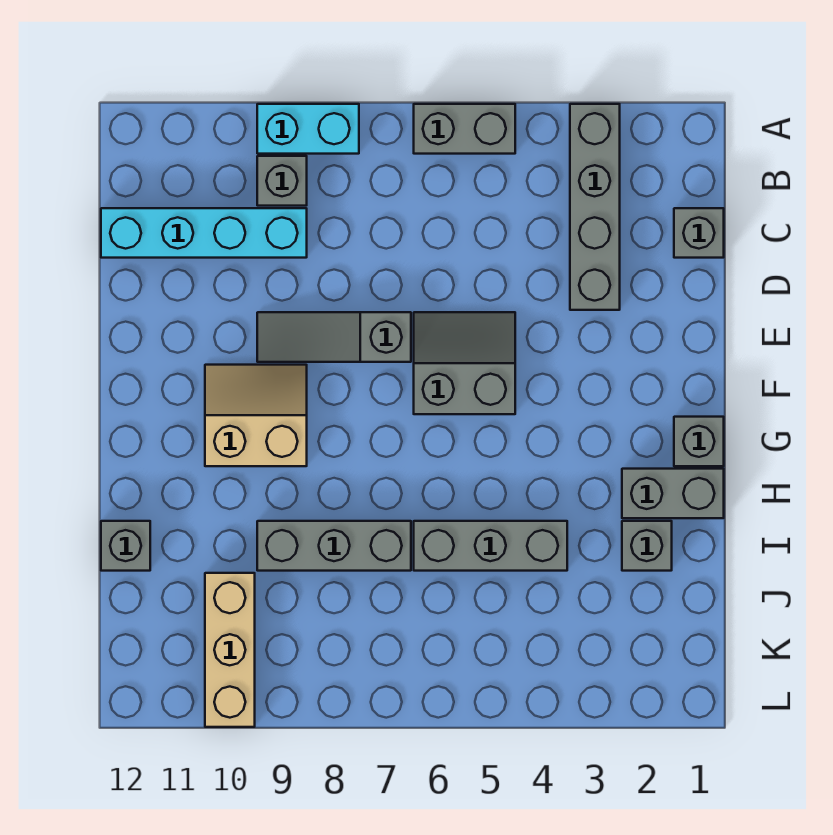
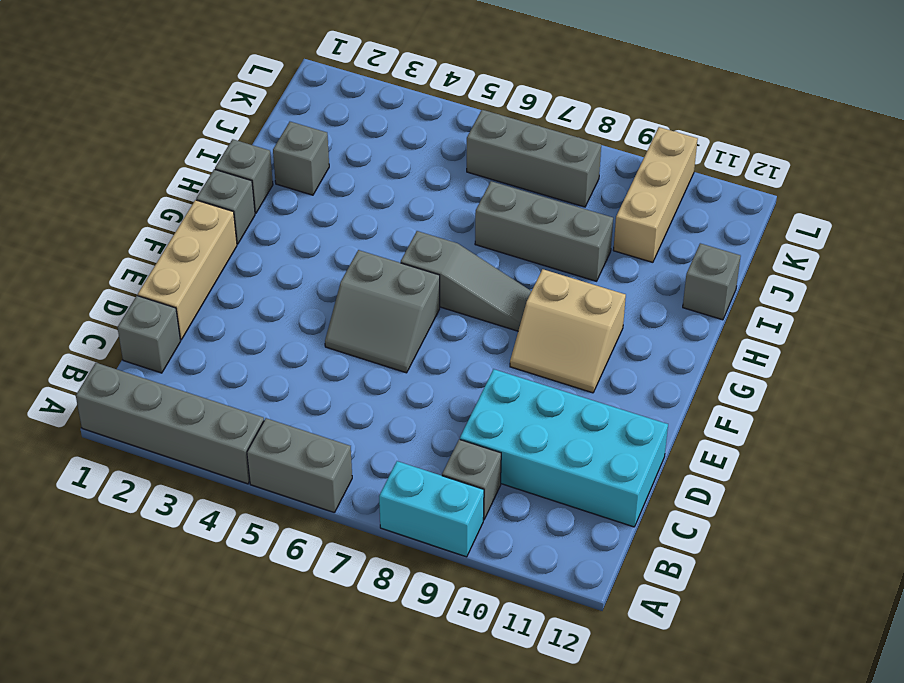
grey 1x4 brick [570,104,620,310] -> grey 1x4 brick turned to [76,363,264,484]
cyan 1x4 brick [101,208,307,258] -> cyan 2x4 brick [460,369,668,527]
none -> tan 1x3 brick [138,200,237,340]
grey 1x3 slope [257,312,411,362] -> grey 1x3 slope moved to [401,231,531,331]
grey 1x2 brick [622,469,724,518] -> grey 1x1 brick [215,139,273,213]
grey 1x3 brick [414,521,567,571] -> grey 1x3 brick moved to [467,110,601,207]

